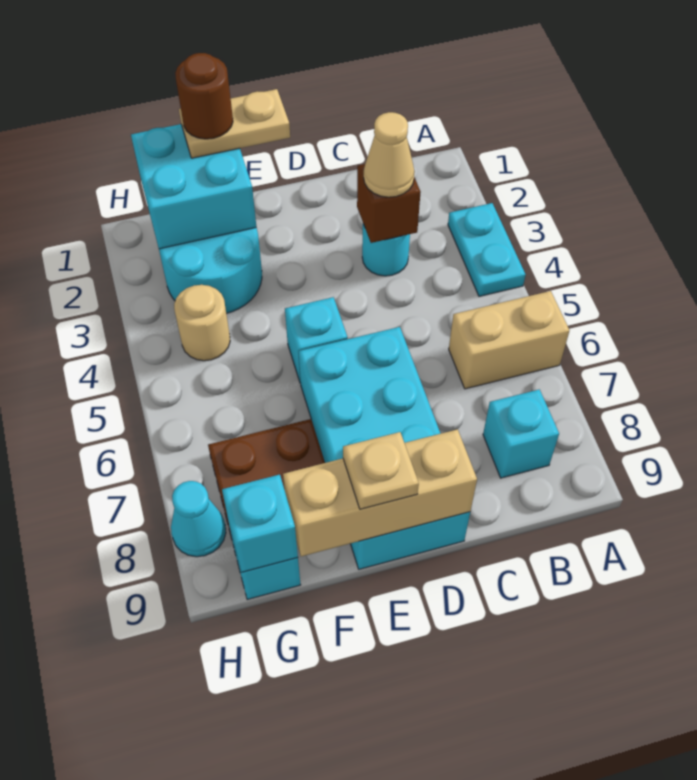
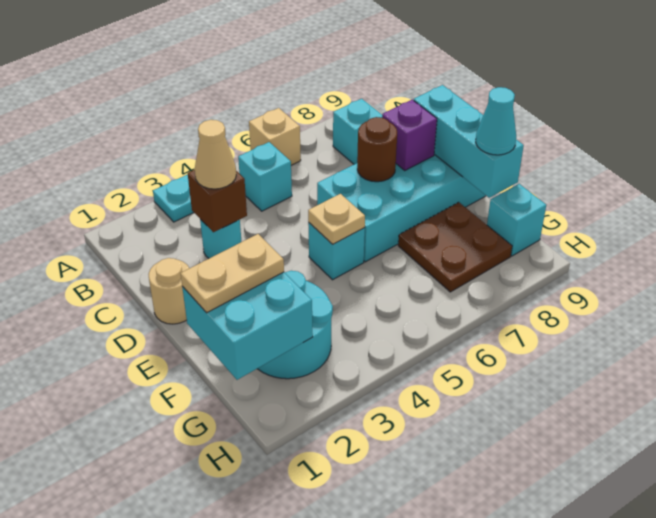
tan 1x2 brick [449,291,570,389] -> tan 1x1 brick [249,108,301,165]
none -> purple 1x1 brick [382,100,437,170]
tan 1x3 brick [283,429,477,556] -> cyan 1x3 brick [414,85,524,198]
tan 1x2 plate [179,89,290,158] -> tan 1x2 plate turned to [181,234,284,313]
tan 1x1 plate [343,432,419,509] -> tan 1x1 plate moved to [308,194,365,244]
brown 1x1 round brick [175,53,233,139] -> brown 1x1 round brick moved to [357,117,397,182]
tan 1x1 round brick [174,285,230,361] -> tan 1x1 round brick moved to [149,258,189,324]
cyan 1x1 brick [222,475,298,572] -> cyan 1x1 brick moved to [238,142,292,211]
cyan 1x1 cone [171,481,226,557] -> cyan 1x1 cone moved to [476,87,516,155]

